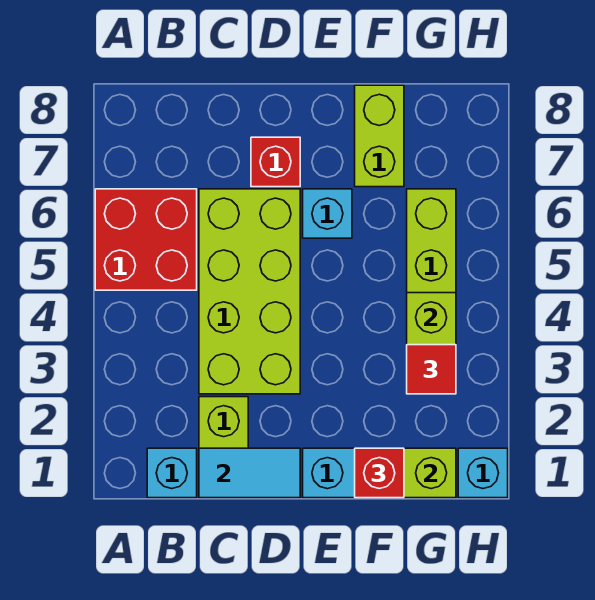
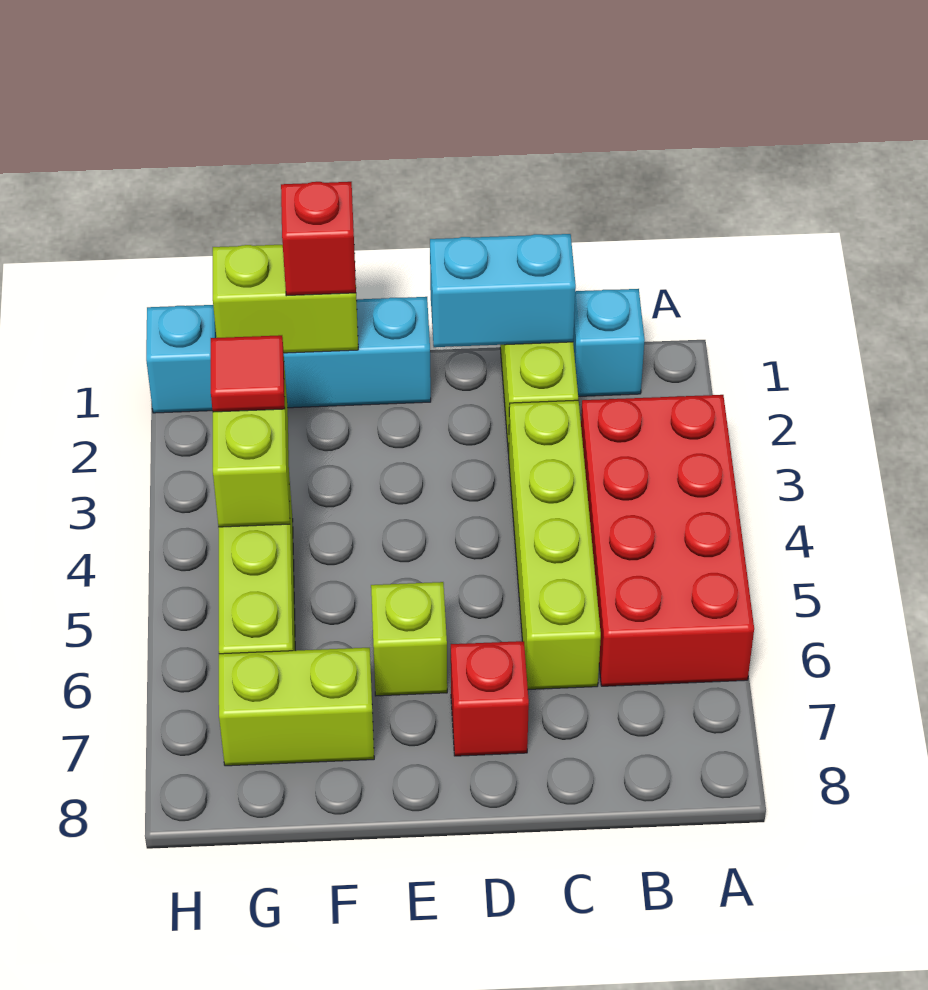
red 2x2 brick [95,189,197,290] -> red 2x4 brick [581,395,754,686]
cyan 1x2 tile [199,448,300,498] -> cyan 1x2 brick [430,234,576,347]
lime 2x4 brick [199,189,300,394] -> lime 1x4 brick [509,400,601,689]
cyan 1x1 brick [303,189,352,238] -> lime 1x1 brick [371,582,447,696]
lime 1x2 brick [355,85,404,187] -> lime 1x2 brick turned to [219,648,374,766]

